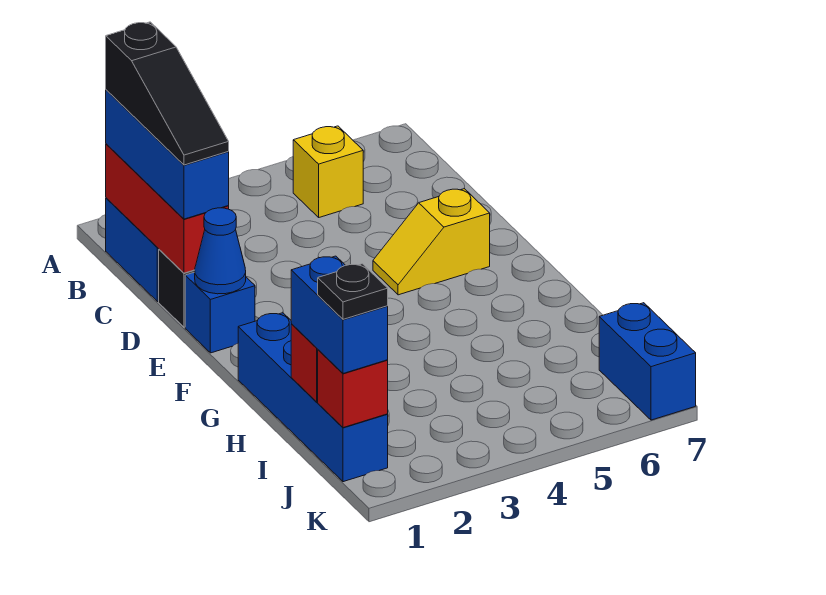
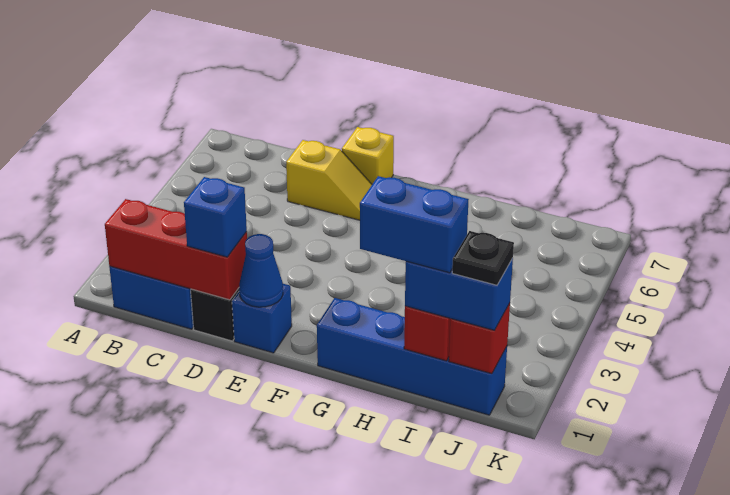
blue 1x3 brick [106,90,229,219] -> blue 1x1 brick [184,177,247,257]
black 1x3 slope [106,22,229,165] -> none
yellow 1x1 brick [293,126,363,217] -> yellow 1x1 brick moved to [342,127,394,184]
yellow 1x2 slope [373,189,490,295] -> yellow 1x2 slope turned to [286,140,372,220]
blue 1x2 brick [599,303,696,420] -> blue 1x2 brick moved to [360,176,469,273]

